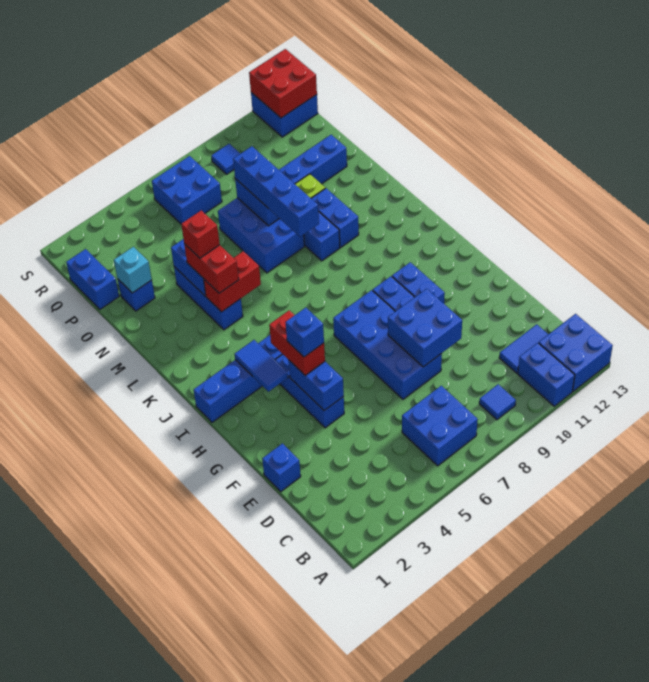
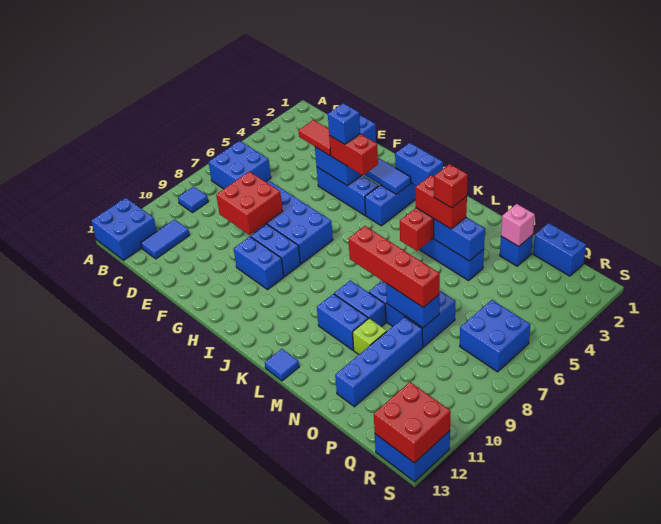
blue 1x2 brick [518,343,575,406] -> blue 1x2 brick moved to [395,143,443,186]
none -> red 1x2 tile [298,120,331,155]
blue 2x2 brick [388,289,462,367] -> red 2x2 brick [216,172,283,235]
blue 1x4 brick [233,146,319,237] -> red 1x4 brick [348,226,440,307]
cyan 1x1 brick [114,247,152,293] -> pink 1x1 brick [501,204,535,246]
blue 1x1 tile [211,144,240,174] -> blue 1x1 tile moved to [265,349,299,381]

